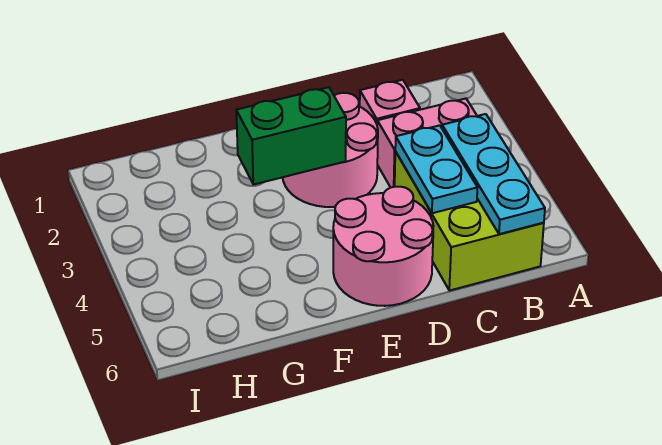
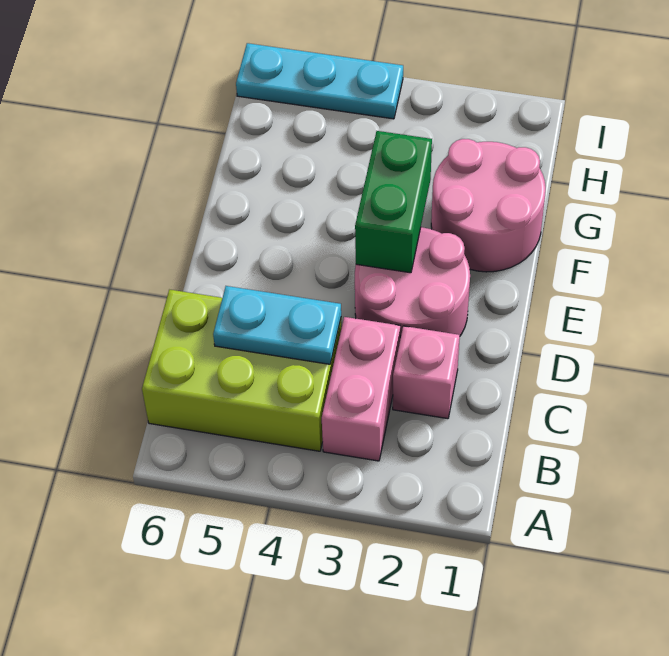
cyan 1x3 plate [442,114,545,234] -> cyan 1x3 plate moved to [236,43,403,119]
pink 2x2 round brick [333,187,434,306] -> pink 2x2 round brick moved to [431,139,546,272]

